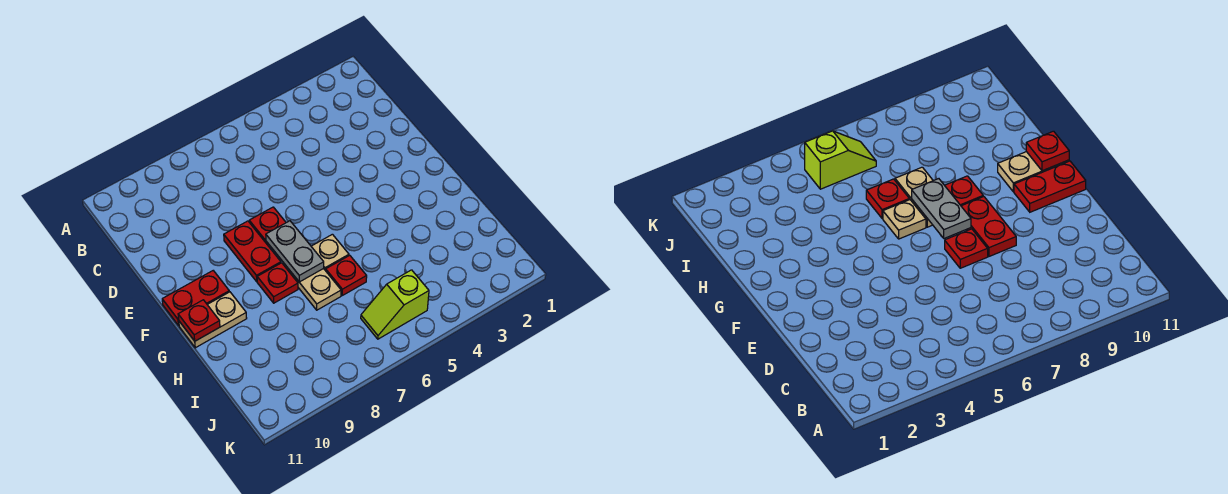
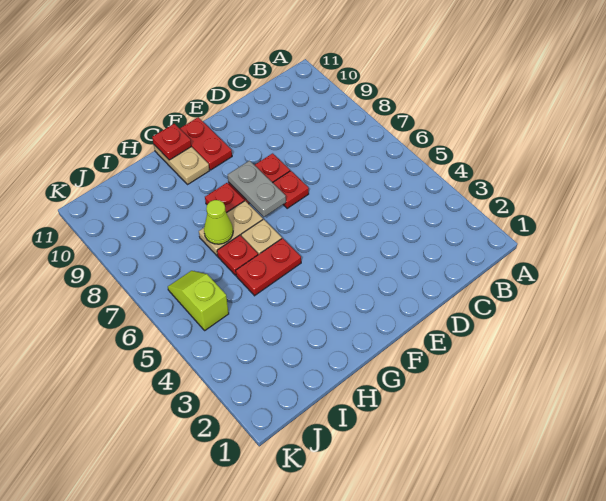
grey 1x2 plate [266,221,324,282] -> grey 1x2 plate turned to [228,160,286,217]
none -> red 1x2 plate [236,238,301,296]
none -> lime 1x1 cone [204,200,233,244]

